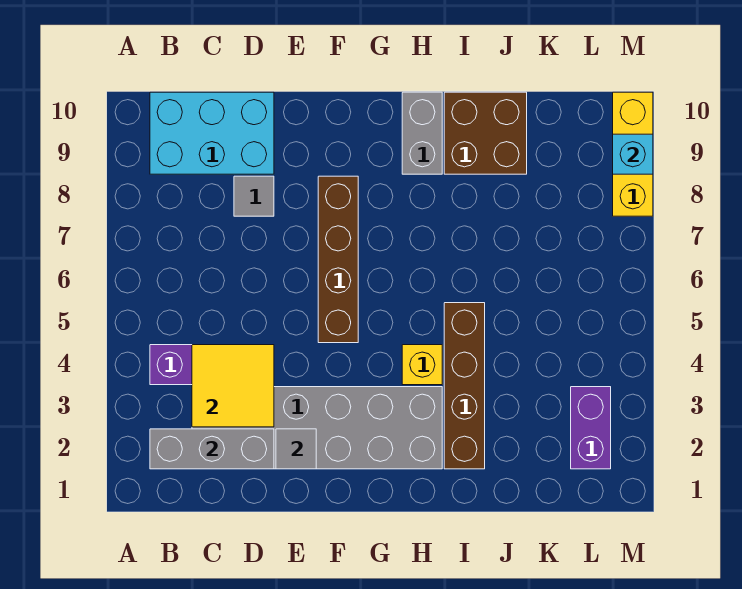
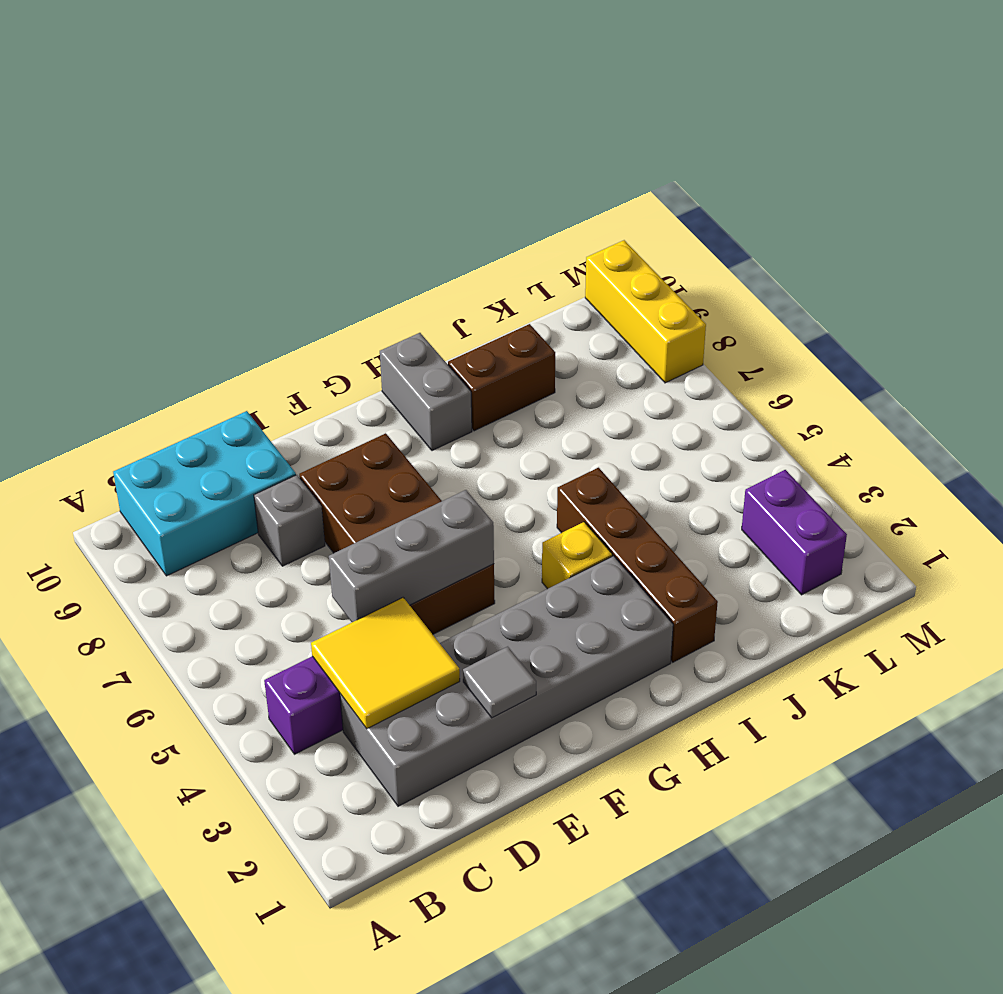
grey 1x3 brick [150,429,274,469] -> grey 1x3 brick moved to [329,490,494,622]
grey 1x1 tile [234,176,274,216] -> grey 1x1 brick [254,475,325,566]
brown 1x4 brick [318,176,358,343] -> brown 2x4 brick [299,433,495,634]
brown 2x2 brick [444,92,527,174] -> brown 1x2 brick [448,324,555,431]
cyan 1x1 brick [613,134,653,174] -> none

